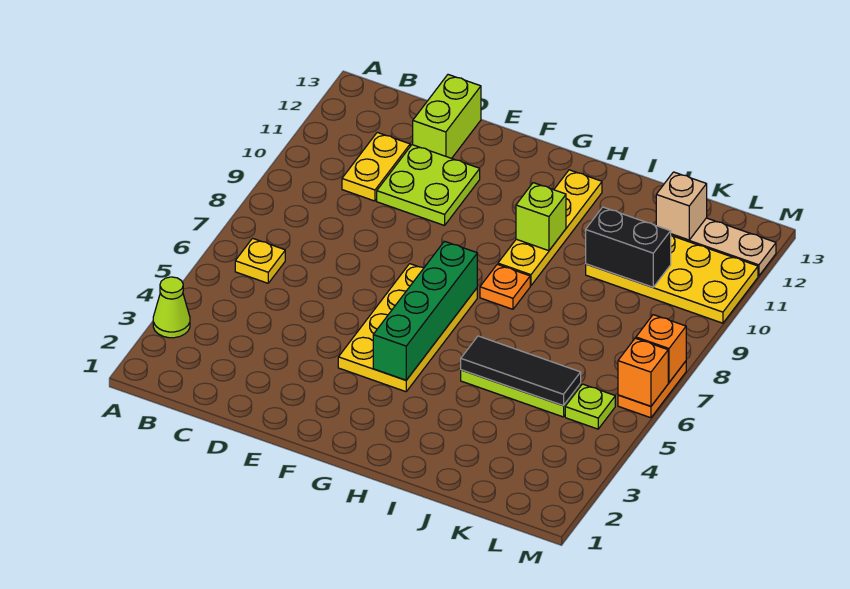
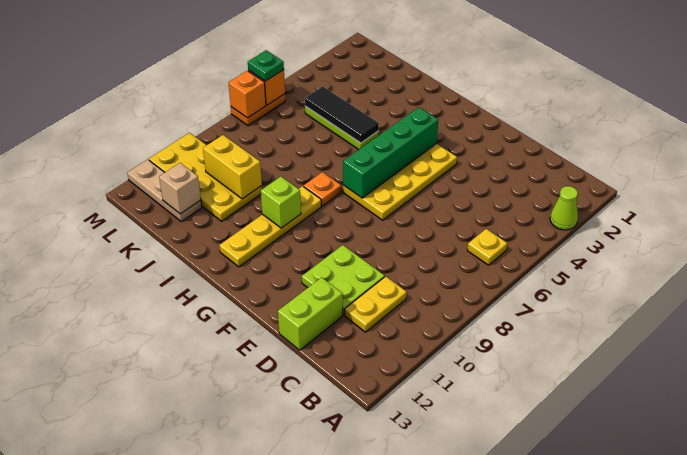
black 1x2 brick [586,207,671,287] -> yellow 1x2 brick [203,135,262,199]
lime 1x1 plate [565,384,615,429] -> none
none -> green 1x1 plate [248,50,284,81]

